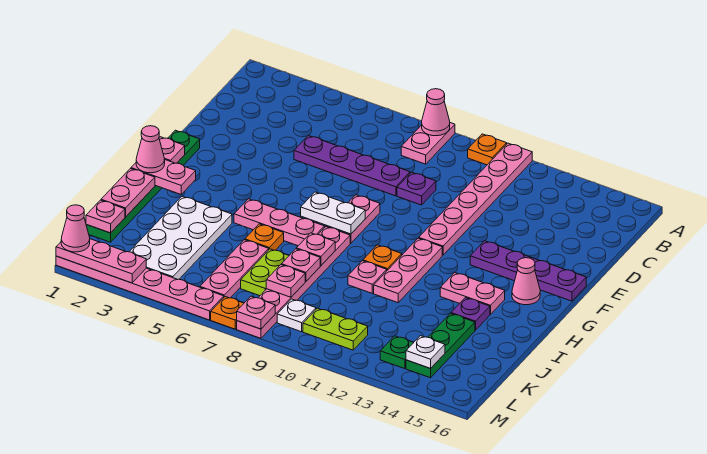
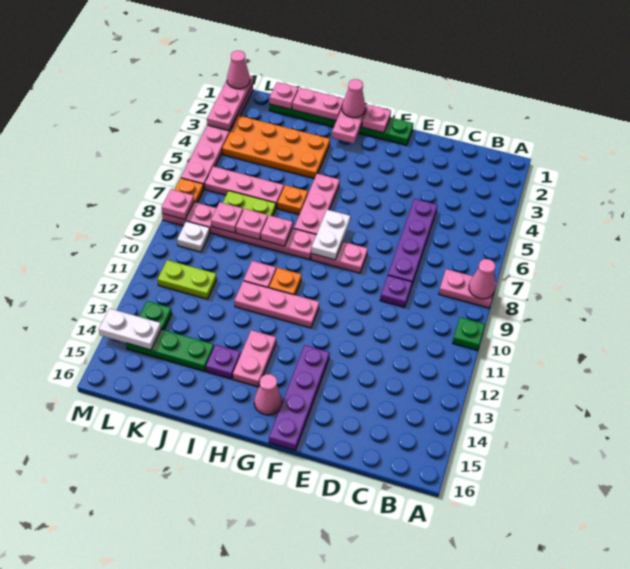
orange 1x1 plate [468,134,507,165] -> green 1x1 plate [453,317,485,350]
pink 1x6 plate [419,143,532,255] -> none
white 2x4 plate [130,196,232,280] -> orange 2x4 plate [222,116,330,179]
lime 1x2 plate [303,308,368,350] -> lime 1x2 plate turned to [158,260,217,299]
white 1x1 plate [406,336,445,368] -> white 1x2 plate [99,308,161,350]

